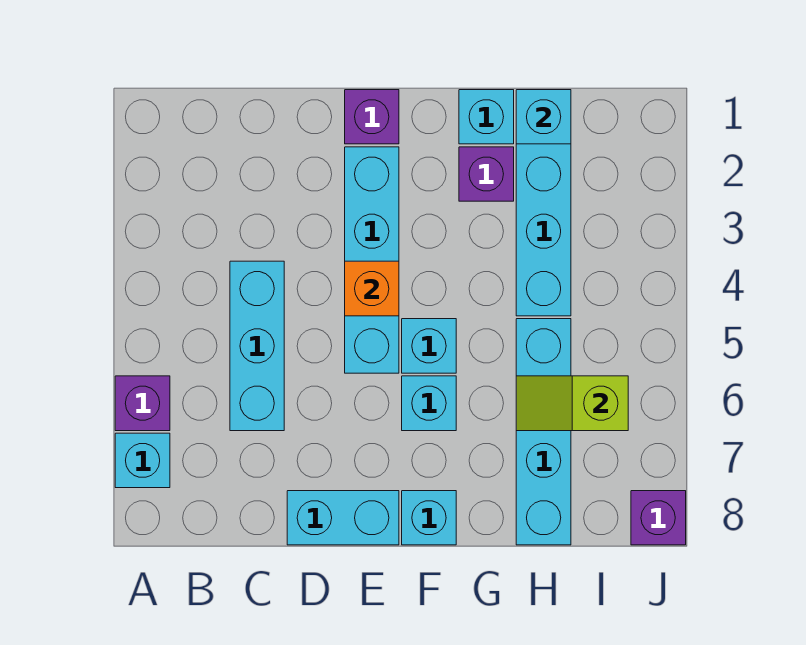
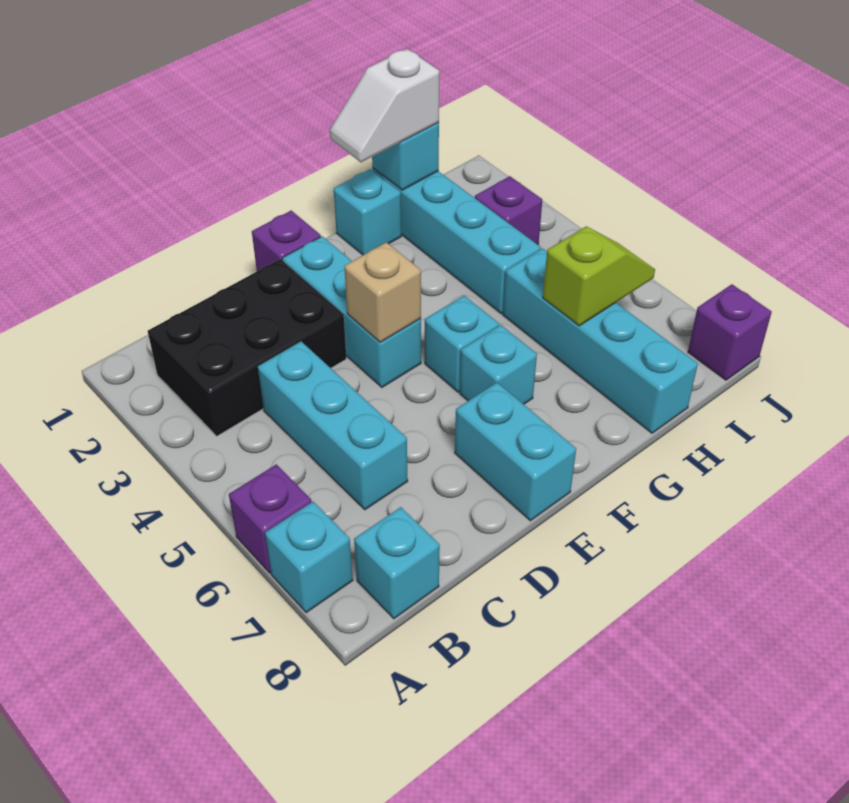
none -> black 2x3 brick [148,259,346,436]
cyan 1x2 brick [287,491,399,545] -> cyan 1x2 brick turned to [455,383,576,521]
cyan 1x4 brick [345,147,399,373] -> cyan 1x3 brick [282,236,421,387]
orange 1x1 brick [345,261,399,316] -> tan 1x1 brick [344,242,421,342]
cyan 1x1 brick [402,491,456,545] -> cyan 1x1 brick moved to [354,507,440,619]
none -> white 1x2 slope [330,49,439,162]
purple 1x1 brick [459,147,514,201] -> purple 1x1 brick moved to [475,176,542,245]
lime 1x2 slope [516,376,628,431] -> lime 1x2 slope turned to [543,226,655,326]

